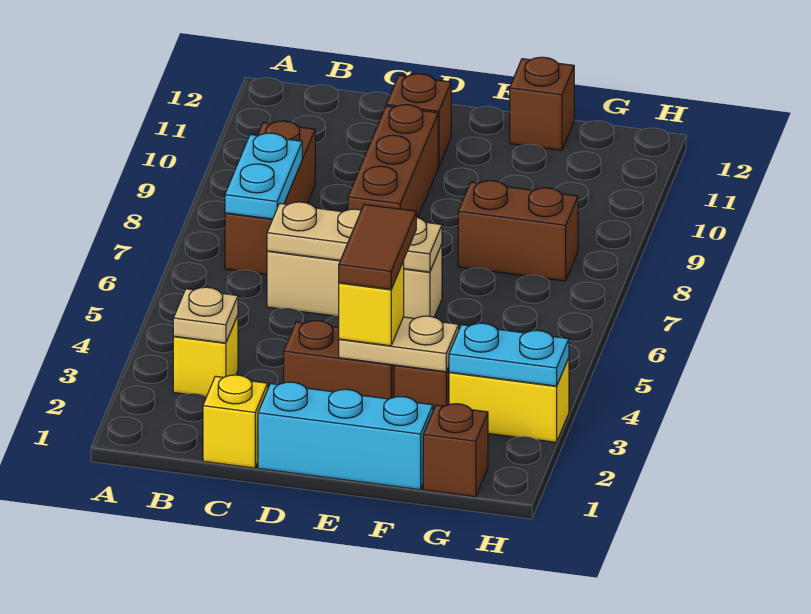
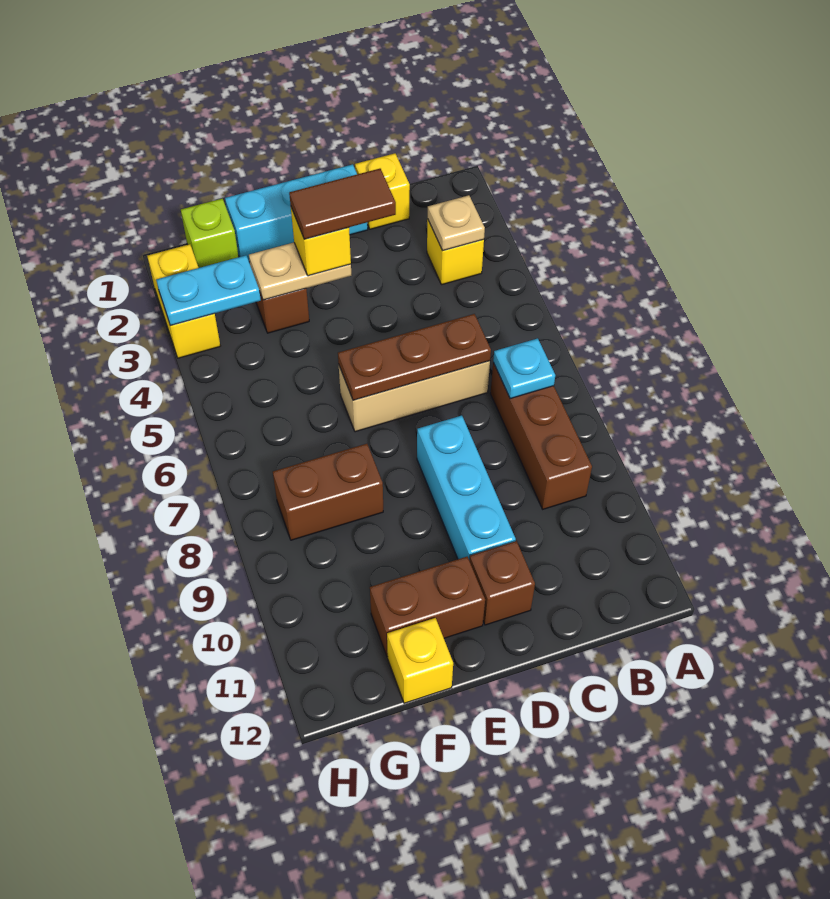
cyan 1x2 plate [225,133,302,219] -> cyan 1x1 plate [493,338,555,399]
tan 1x3 plate [267,202,442,272] -> brown 1x3 plate [338,314,491,400]
brown 1x2 brick [284,320,394,399] -> brown 1x2 brick moved to [370,557,485,657]
brown 1x3 brick [348,105,438,218] -> cyan 1x3 brick [417,415,516,560]
brown 1x2 tile [339,204,416,289] -> brown 1x2 tile turned to [289,169,396,239]
brown 1x1 brick [510,57,574,150] -> yellow 1x1 brick [387,618,453,703]
brown 1x1 brick [423,404,488,497] -> lime 1x1 brick [181,199,239,268]
yellow 1x2 brick [449,358,569,442] -> yellow 1x2 brick turned to [147,244,220,358]

